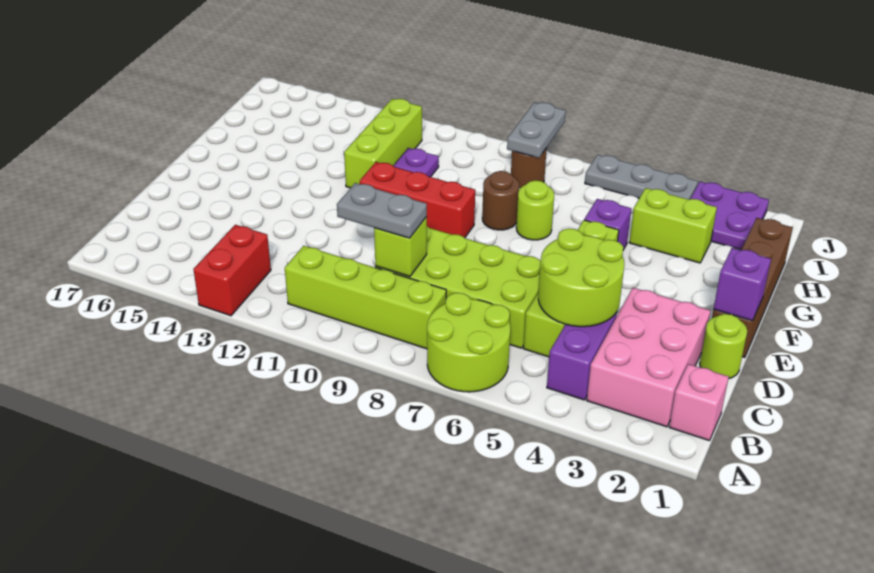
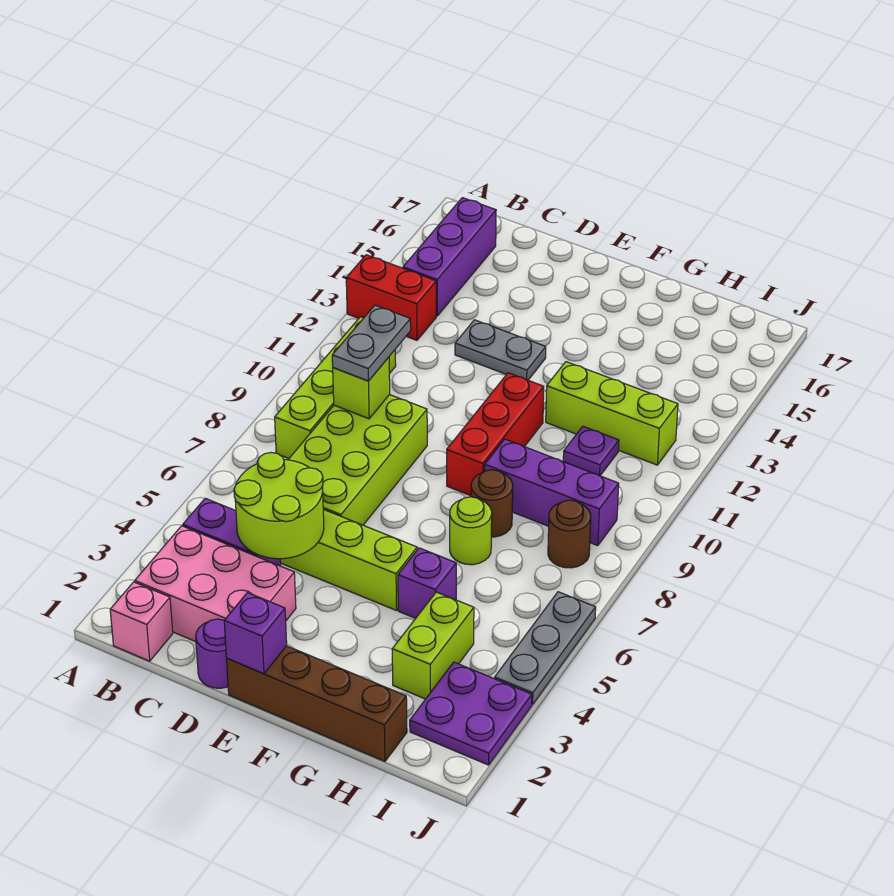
lime 2x2 round brick [427,293,510,392] -> none
none -> purple 1x3 brick [403,198,496,316]
lime 1x1 round brick [700,314,747,378] -> purple 1x1 round brick [196,619,228,688]
none -> purple 1x3 brick [485,439,619,546]
grey 1x2 plate [507,102,566,158] -> grey 1x2 plate moved to [455,320,546,380]

